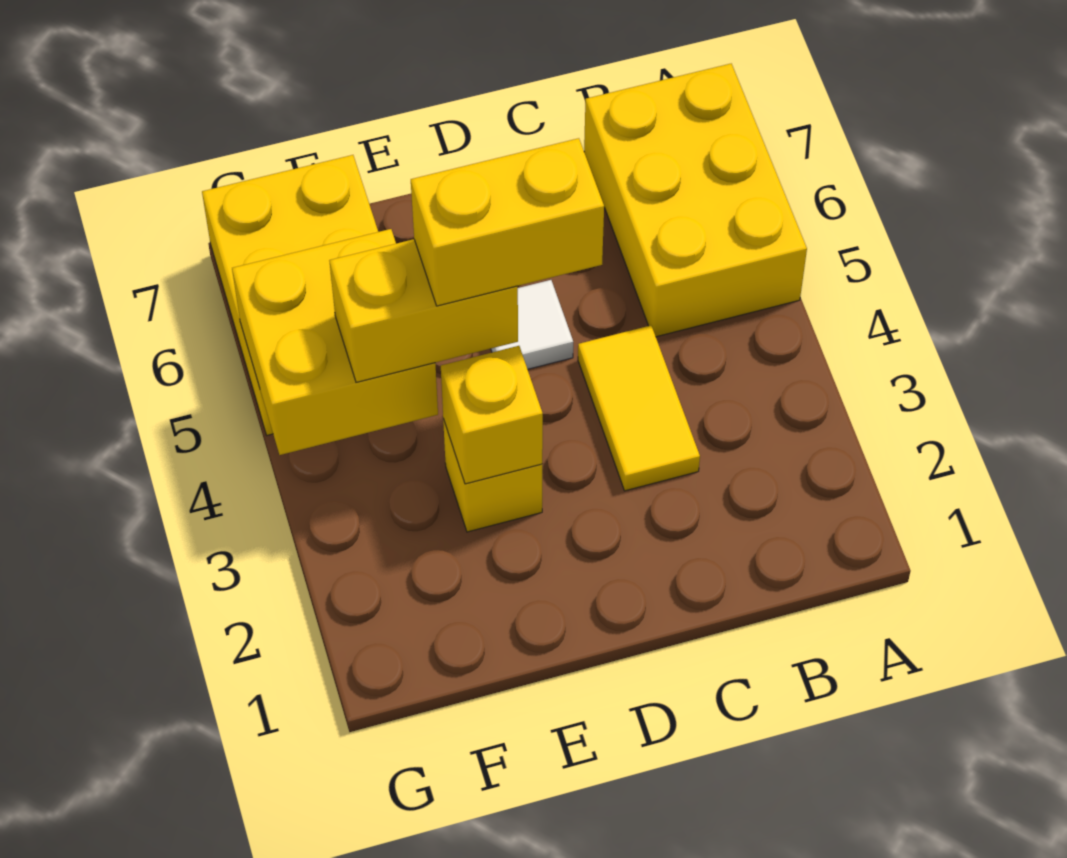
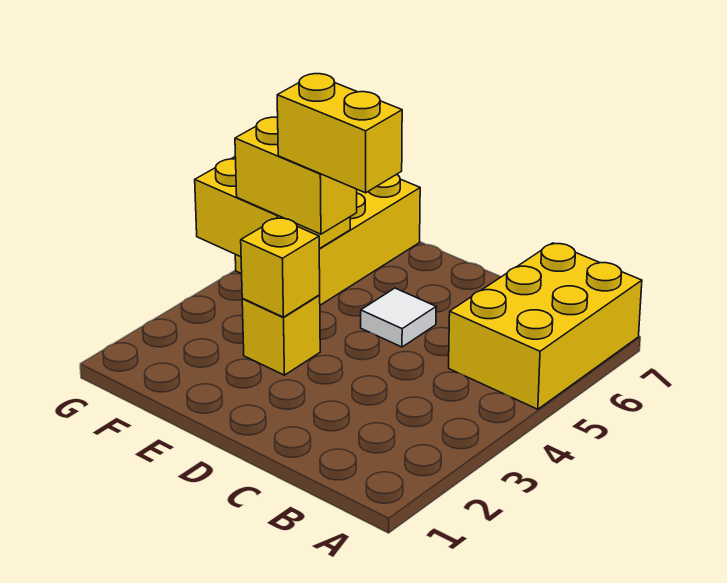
yellow 1x2 tile [578,325,700,491] -> none

